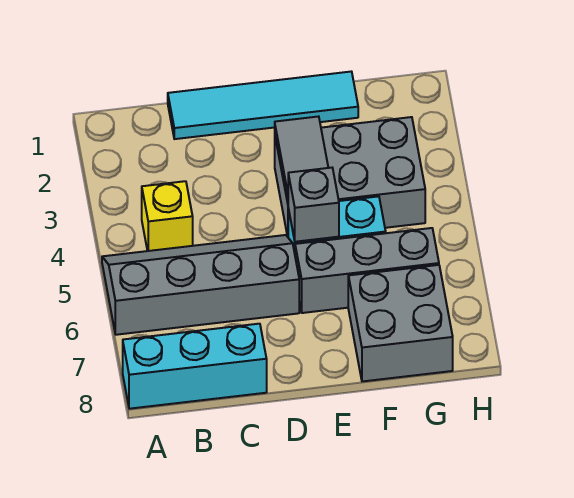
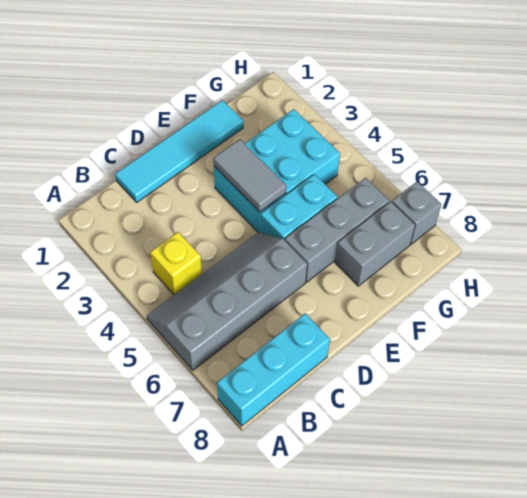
grey 2x3 brick [275,117,425,237] -> cyan 2x3 brick [214,109,340,232]
grey 1x1 brick [288,168,339,242] -> grey 1x1 brick moved to [392,182,441,244]
grey 2x2 brick [348,265,453,381] -> grey 1x2 brick [335,202,415,286]

